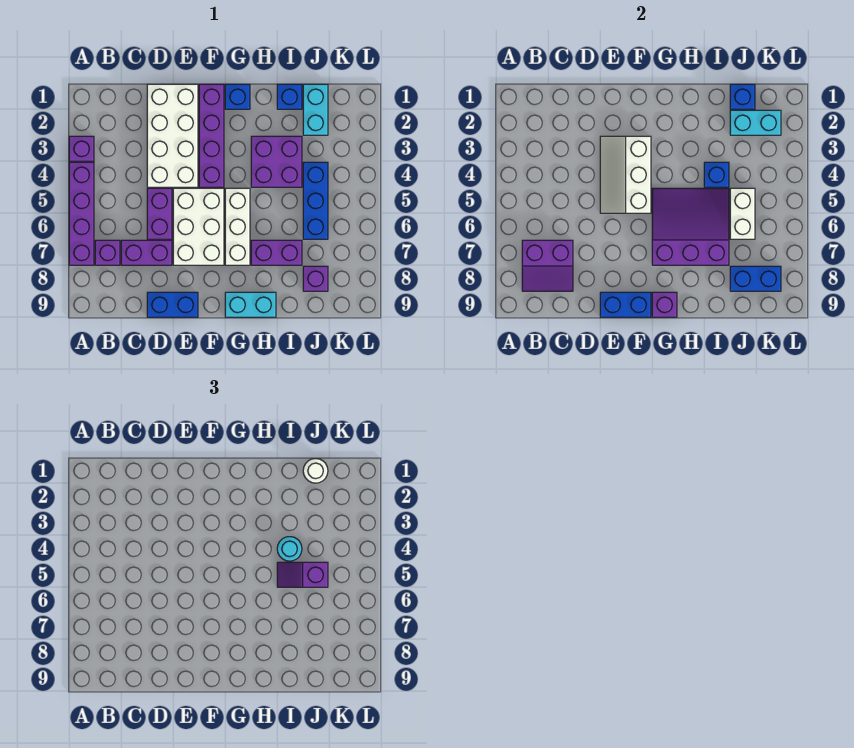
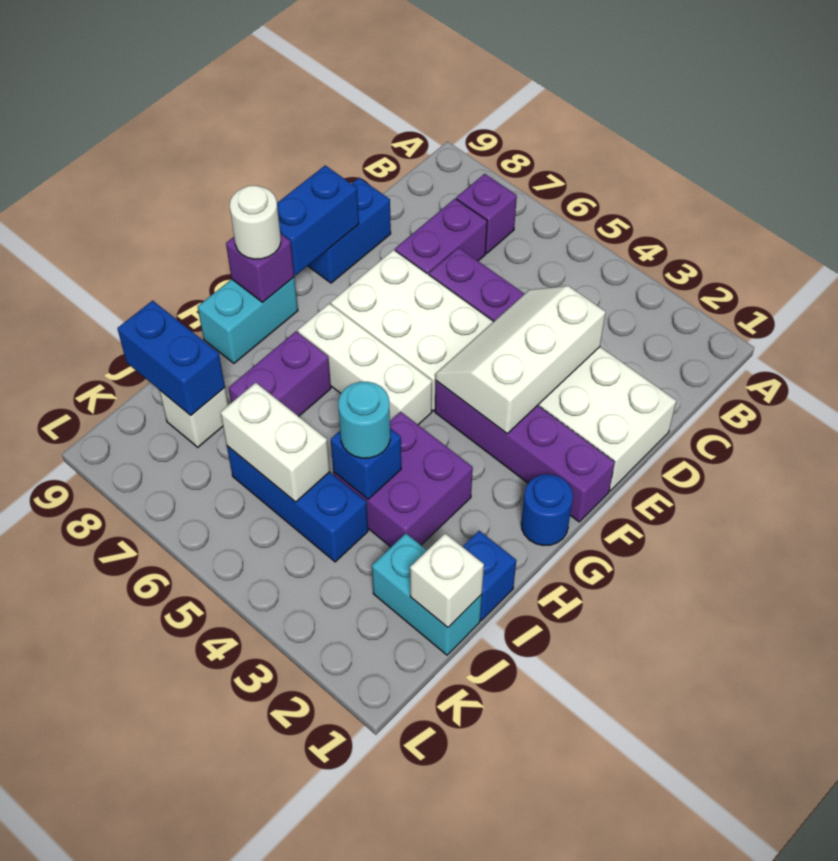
purple 1x1 brick [69,136,94,161] -> none
purple 1x4 brick [69,162,94,265] -> none
purple 2x2 slope [522,240,573,291] -> none
white 2x3 slope [600,136,651,213] -> white 2x3 slope turned to [435,286,606,433]
blue 1x1 brick [225,84,250,109] -> blue 1x1 round brick [521,474,573,545]
purple 3x3 slope [652,188,729,265] -> none
purple 1x2 slope [277,562,328,587] -> none
blue 1x1 brick [730,84,755,109] -> white 1x1 brick [410,533,484,627]
white 1x1 round brick [303,459,328,483] -> white 1x1 round brick moved to [230,186,281,259]
cyan 1x2 brick [730,110,781,135] -> none
purple 1x1 brick [303,266,328,291] -> white 1x1 brick [159,388,228,447]
blue 1x2 brick [730,266,781,291] -> blue 1x2 brick turned to [117,301,225,415]

